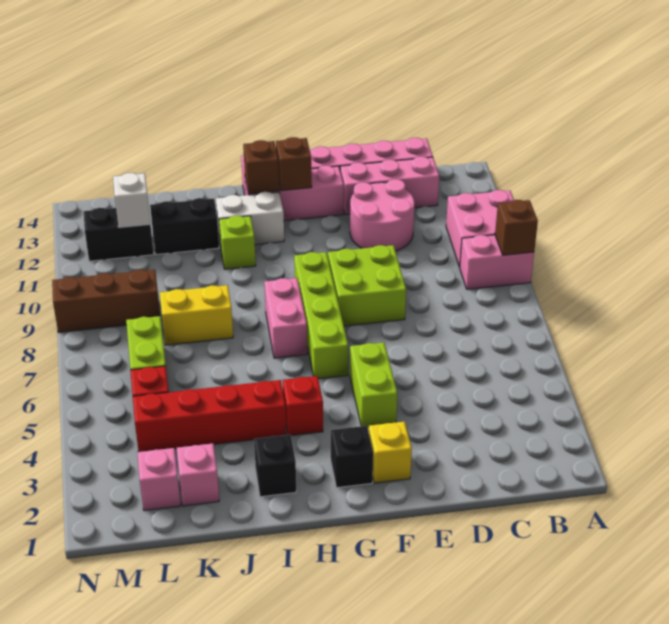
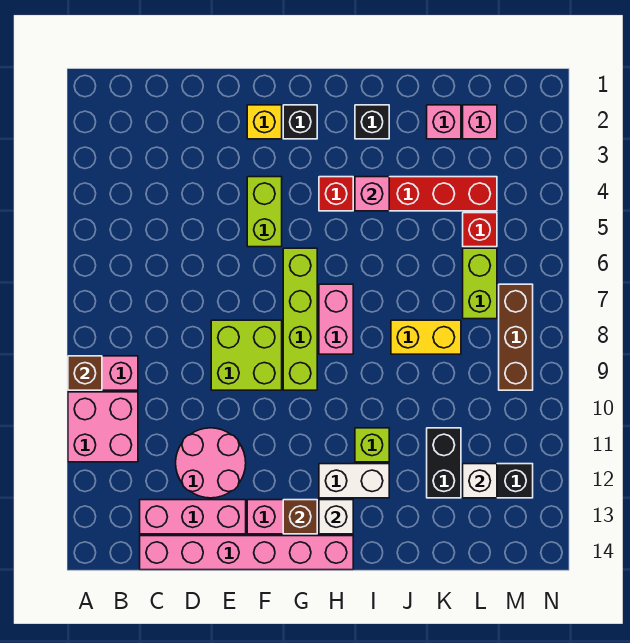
brown 1x1 brick [243,140,279,194] -> white 1x1 brick [319,500,353,534]
none -> pink 1x1 brick [355,177,389,211]
black 1x2 brick [150,198,219,255] -> black 1x2 brick turned to [427,428,461,498]
brown 1x3 brick [52,270,160,332] -> brown 1x3 brick turned to [499,284,533,390]

